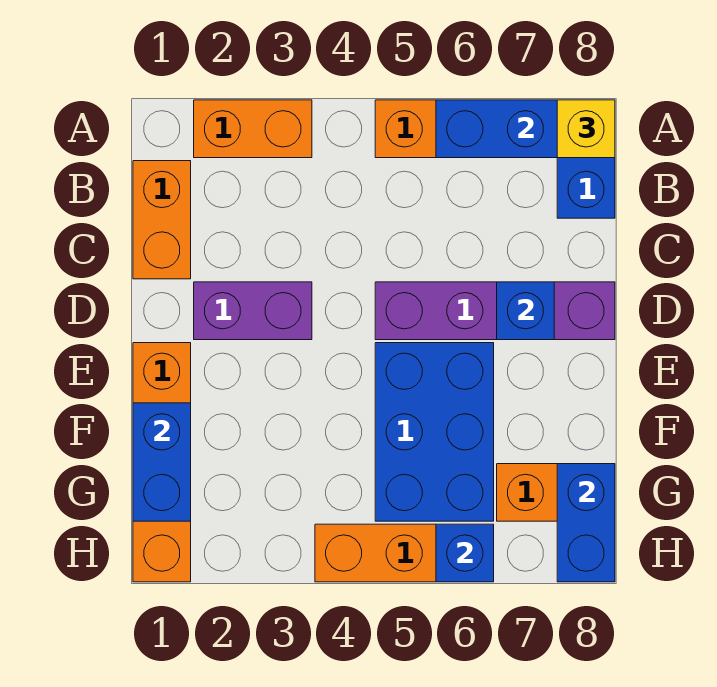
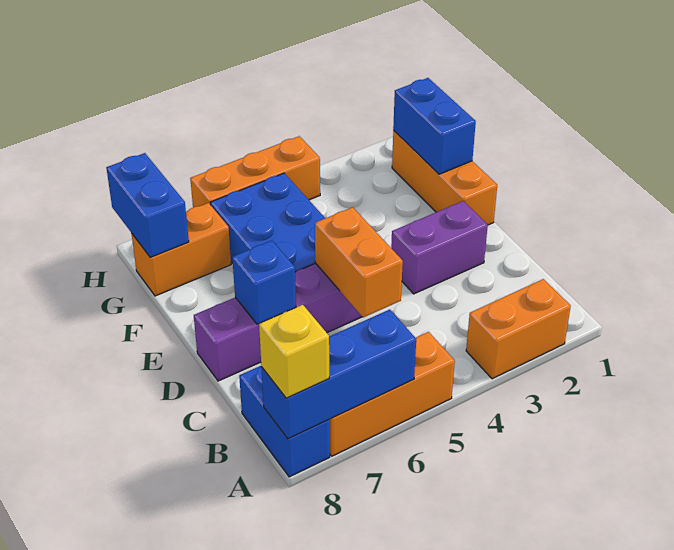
orange 1x2 brick [133,161,191,279] -> orange 1x2 brick moved to [315,207,403,318]
orange 1x4 brick [133,343,191,582] -> orange 1x3 brick [392,131,497,225]
blue 1x1 brick [436,524,494,582] -> none

